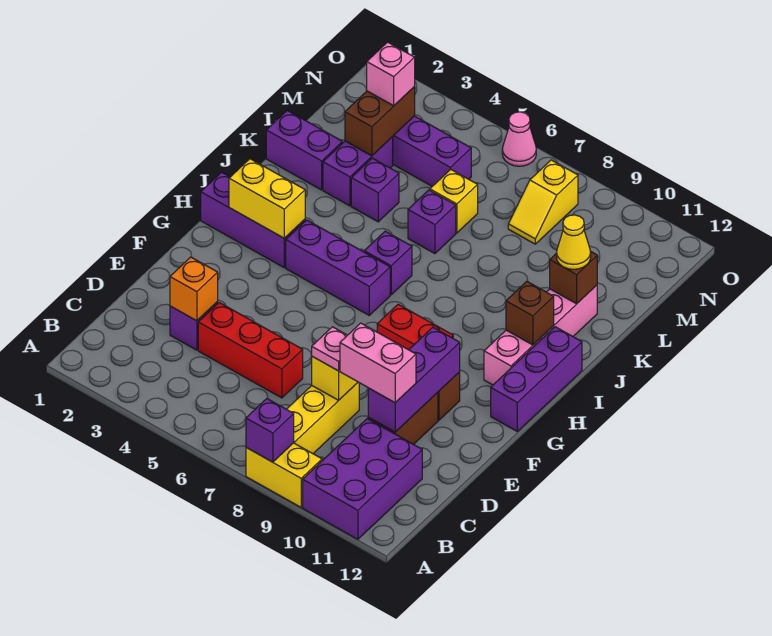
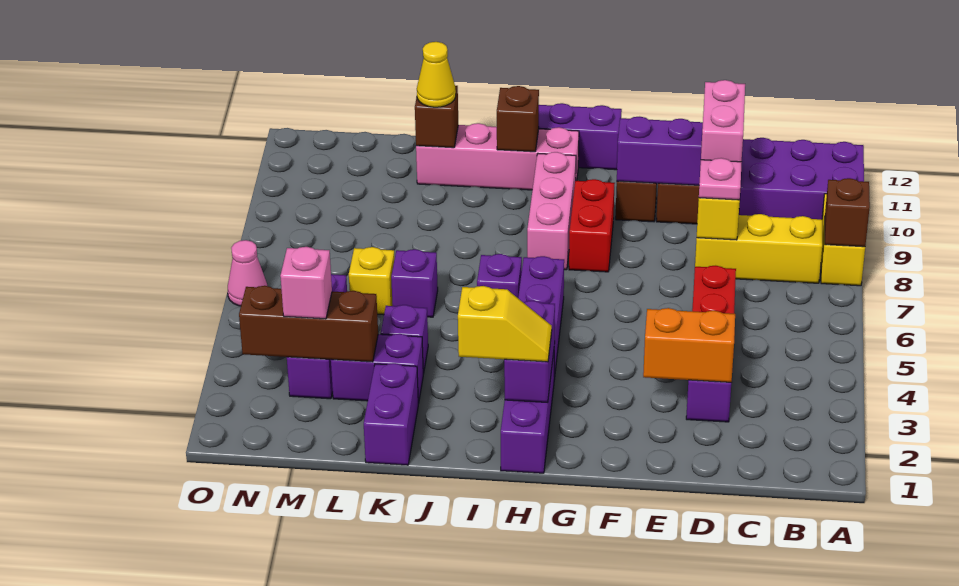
purple 1x1 brick [246,399,294,462] -> brown 1x1 brick [825,178,870,247]
orange 1x1 brick [170,257,218,321] -> orange 1x2 brick [643,308,735,382]
yellow 1x2 brick [229,159,305,238] -> purple 1x2 brick [504,301,555,402]
none -> pink 1x3 brick [527,152,576,270]
brown 1x2 brick [345,87,415,156] -> brown 1x3 brick [239,286,378,362]
yellow 1x2 slope [508,160,578,244] -> yellow 1x2 slope moved to [458,286,552,362]

